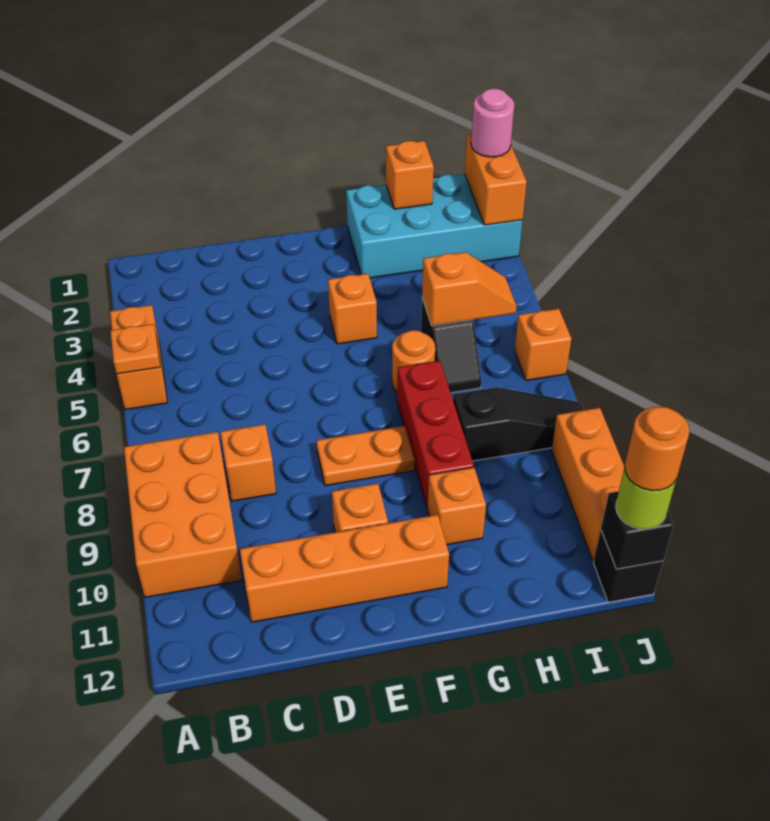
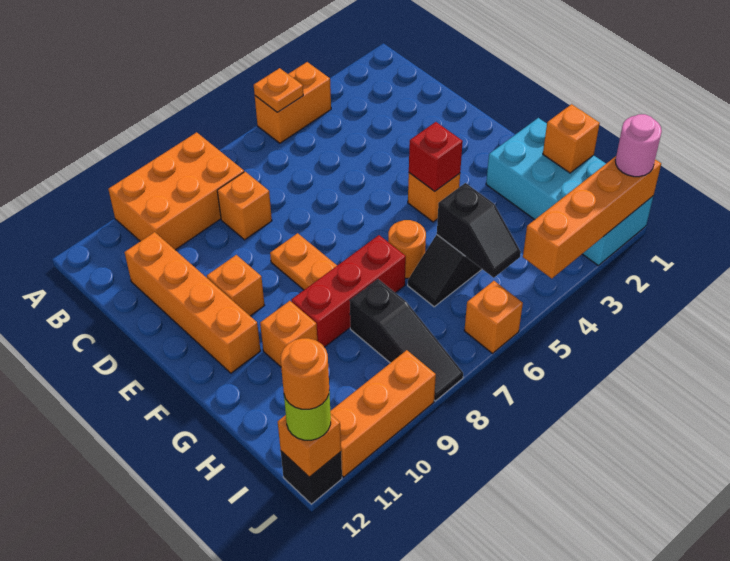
none -> red 1x1 brick [409,122,463,191]
orange 1x2 slope [422,252,517,326] -> black 1x2 slope [437,183,521,278]
orange 1x2 brick [465,135,527,225] -> orange 1x4 brick [523,156,661,279]
black 1x1 brick [601,491,674,569] -> orange 1x1 brick [278,415,341,477]

